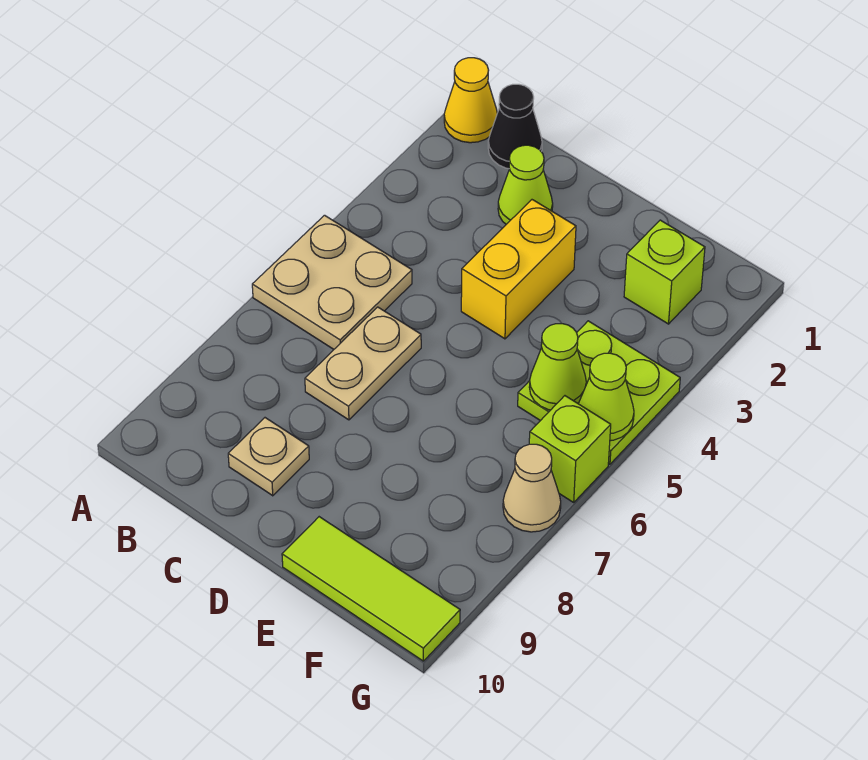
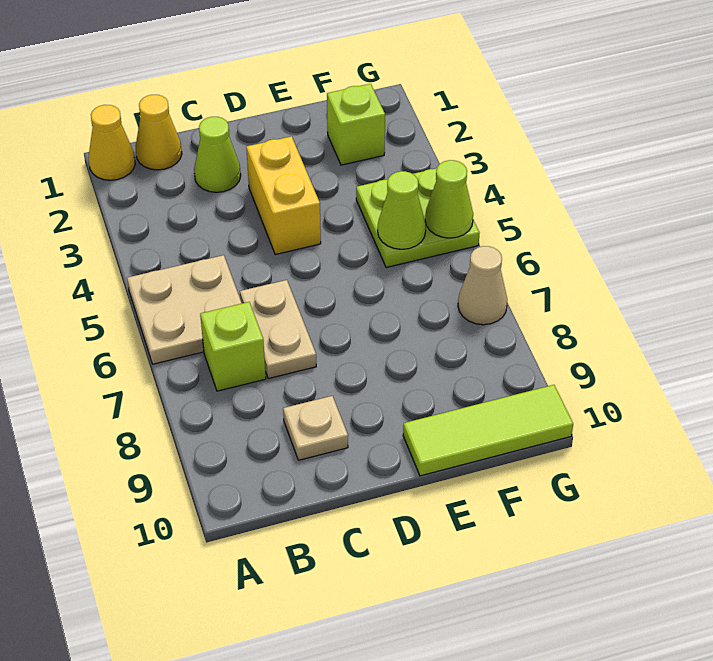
black 1x1 cone [488,84,542,169] -> yellow 1x1 cone [136,95,182,170]
lime 1x1 brick [529,396,611,502] -> lime 1x1 brick moved to [200,302,266,391]

